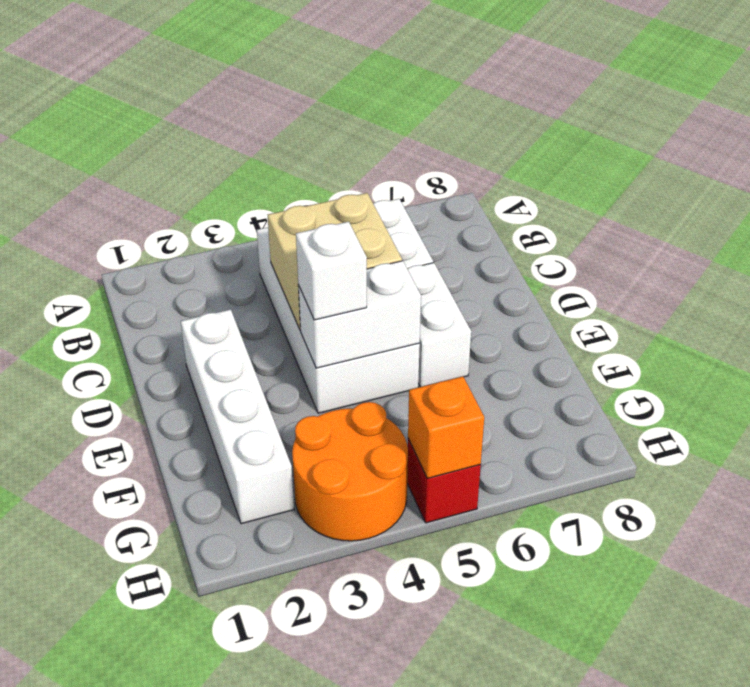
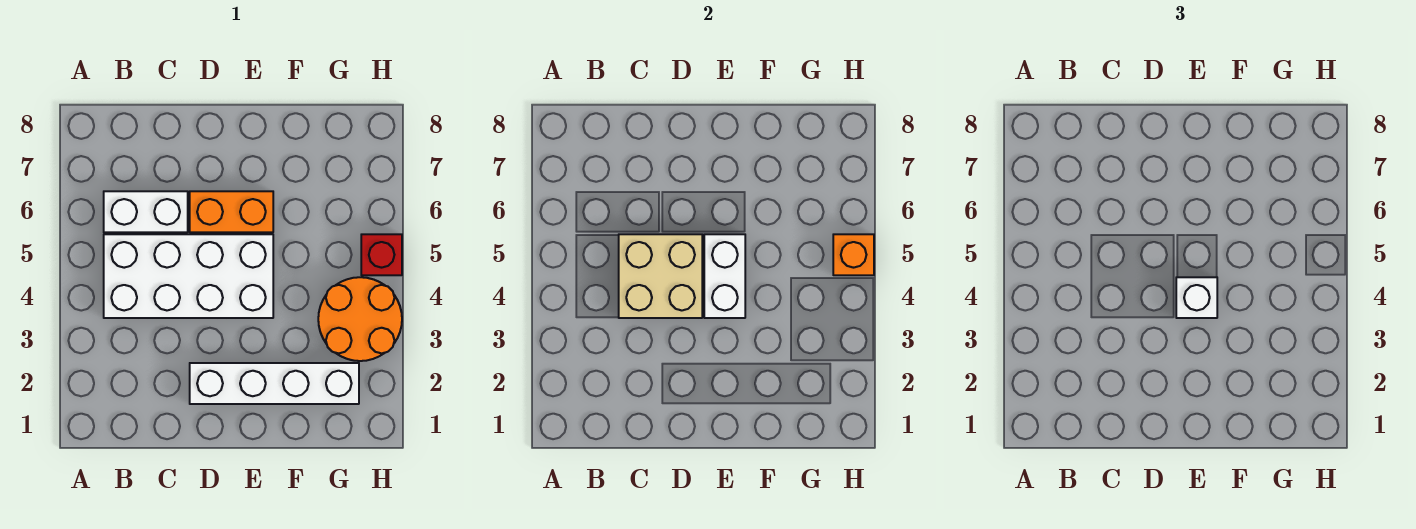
white 1x2 brick [408,263,471,387] -> orange 1x2 brick [190,191,273,232]

